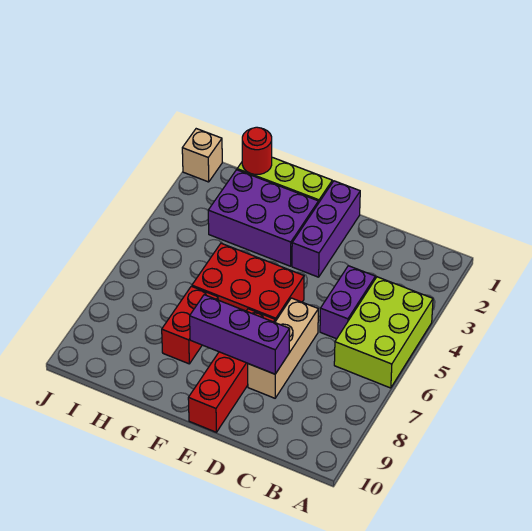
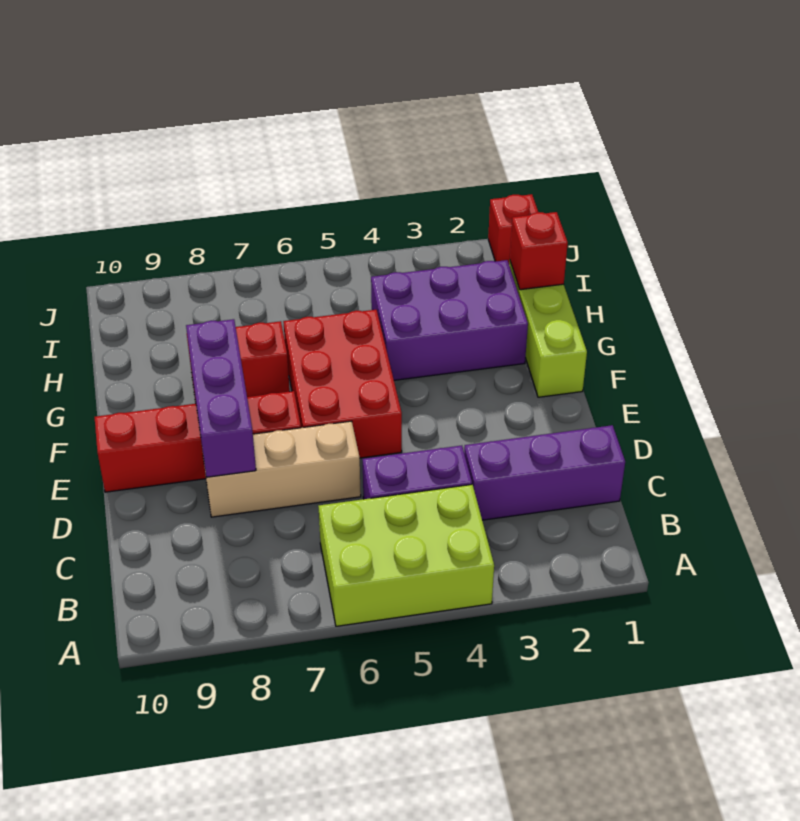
purple 1x3 brick [292,181,360,277] -> purple 1x3 brick moved to [464,425,625,520]
purple 2x3 brick [208,170,318,266] -> purple 2x3 brick turned to [371,260,528,380]
red 1x1 round brick [242,127,272,174] -> red 1x1 brick [510,212,568,290]
tan 1x1 brick [182,129,222,182] -> red 1x1 brick [488,194,538,264]

